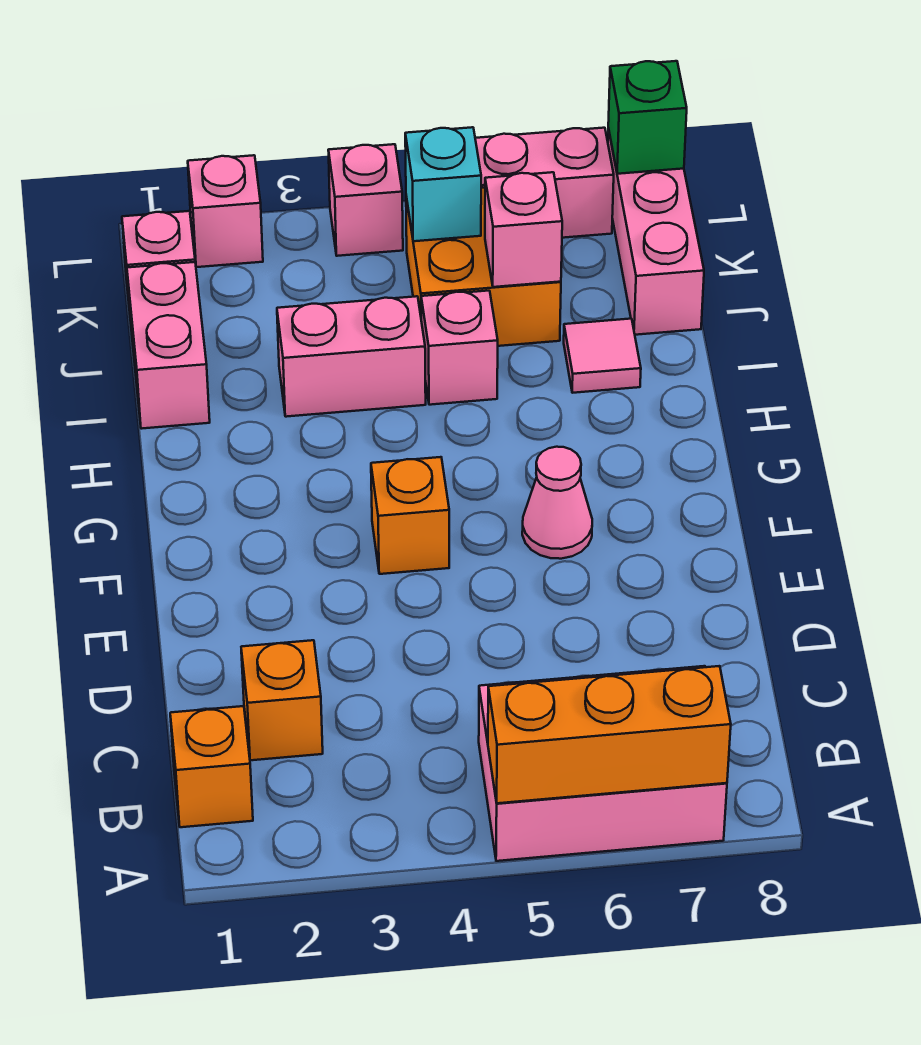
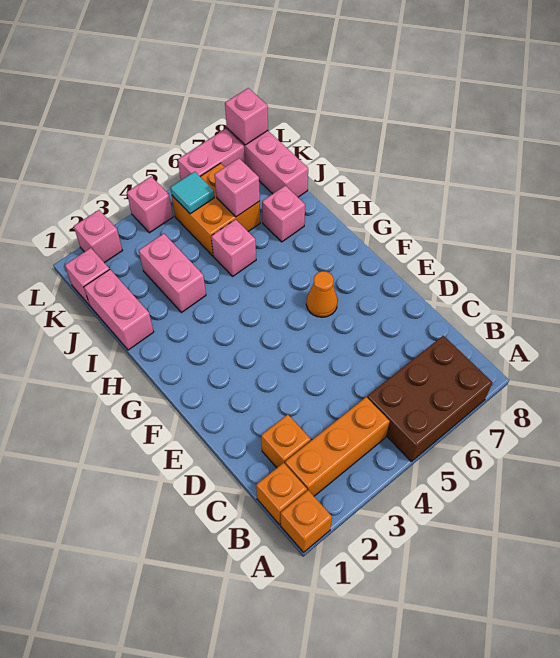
pink 2x3 brick [479,666,727,861] -> brown 2x3 brick [367,336,492,461]
orange 1x3 brick [488,666,731,803] -> orange 1x3 brick moved to [285,397,390,496]
orange 1x1 brick [371,457,449,574] -> orange 1x1 brick moved to [281,490,332,552]
pink 1x1 cone [522,447,592,559] -> orange 1x1 cone [306,271,338,317]
pink 1x2 brick [277,296,426,417] -> pink 1x2 brick turned to [139,234,206,313]
pink 1x1 tile [564,319,641,393] -> pink 1x1 brick [262,186,305,242]
cyan 1x1 brick [405,127,481,241] -> cyan 1x1 tile [170,172,214,214]
green 1x1 brick [608,61,687,174] -> pink 1x1 brick [225,88,268,145]

